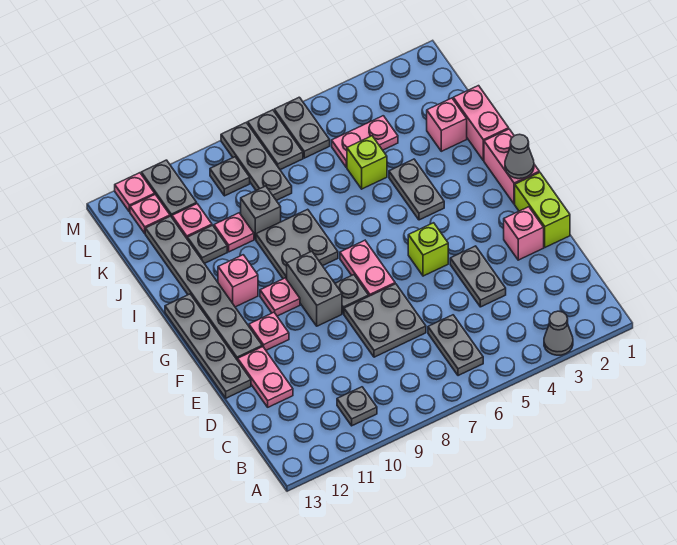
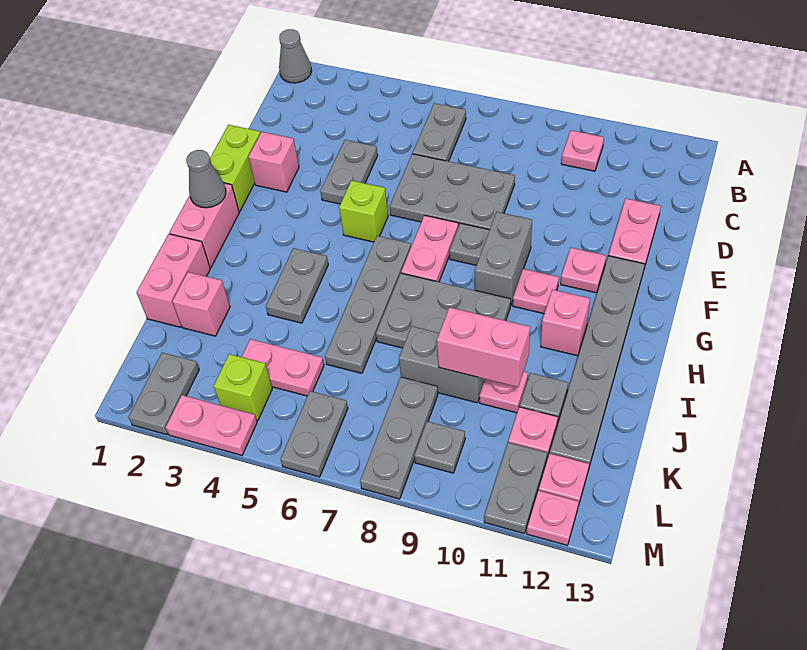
grey 1x1 cone [544,311,573,355] -> grey 1x1 cone moved to [279,29,312,83]
grey 1x1 plate [337,387,377,426] -> pink 1x1 plate [561,130,604,171]
grey 2x2 plate [344,284,426,357] -> grey 2x3 plate [390,154,515,230]
grey 1x4 plate [165,294,251,398] -> grey 1x4 plate moved to [325,236,411,373]
grey 2x2 plate [256,209,338,279] -> grey 2x3 plate [376,273,511,348]
lime 1x1 brick [347,136,387,189] -> lime 1x1 brick moved to [214,354,272,421]
grey 1x1 brick [241,186,281,239] -> grey 1x2 brick [399,326,485,403]
none -> pink 1x2 brick [437,307,530,387]
grey 1x2 plate [248,110,303,170] -> grey 1x2 plate moved to [129,353,199,435]
none -> pink 1x2 plate [166,395,257,455]

